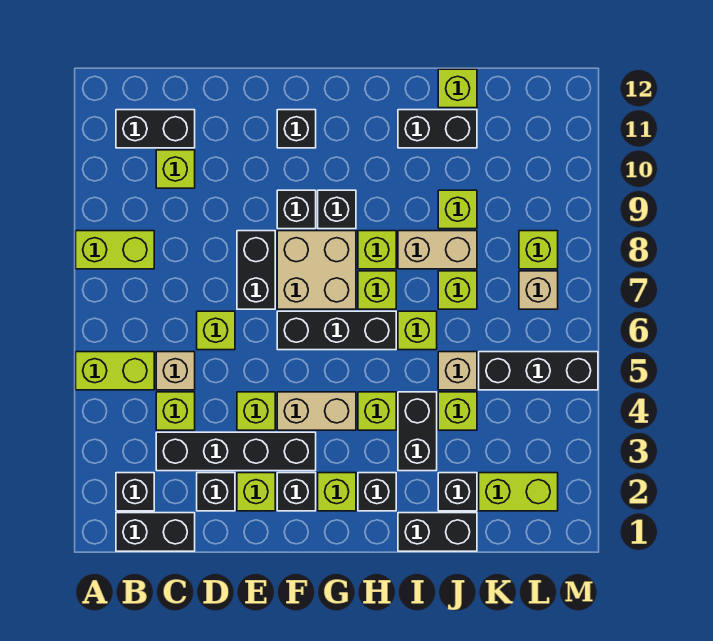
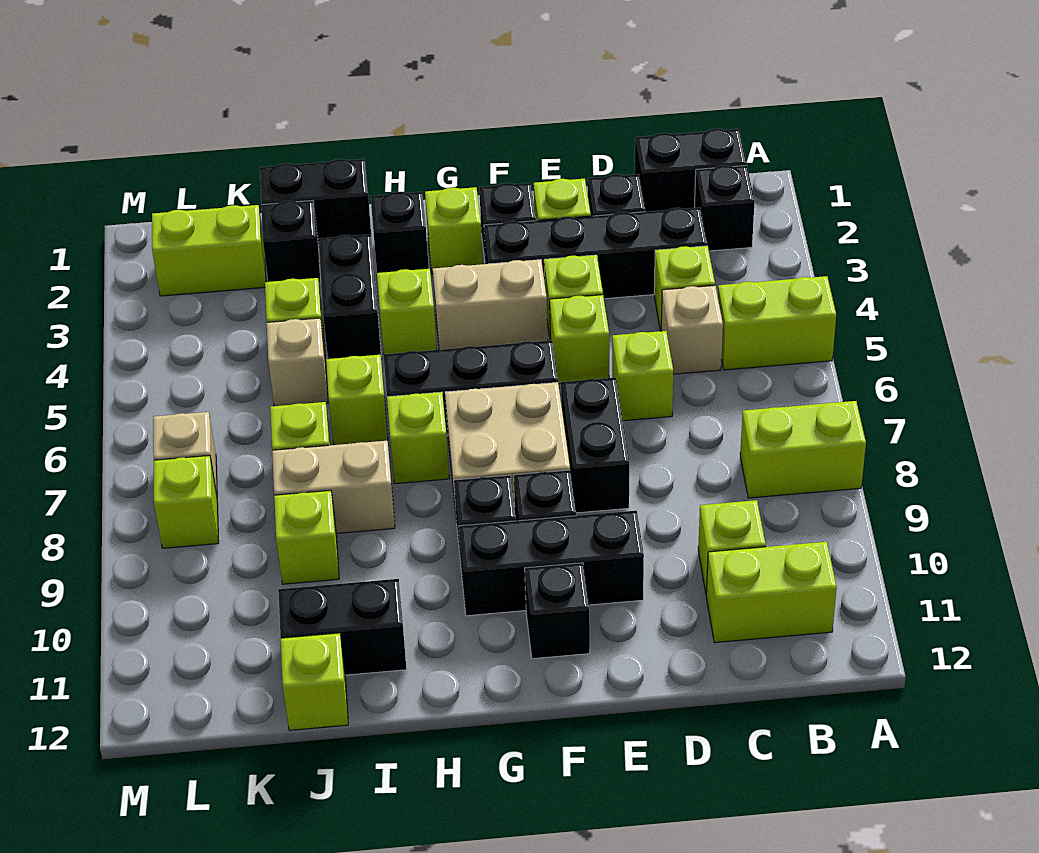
black 1x2 brick [116,110,195,148] -> lime 1x2 brick [706,542,837,643]
lime 1x1 brick [358,231,396,269] -> lime 1x1 brick moved to [550,295,609,384]
black 1x3 brick [479,352,598,390] -> black 1x3 brick moved to [459,511,644,616]

